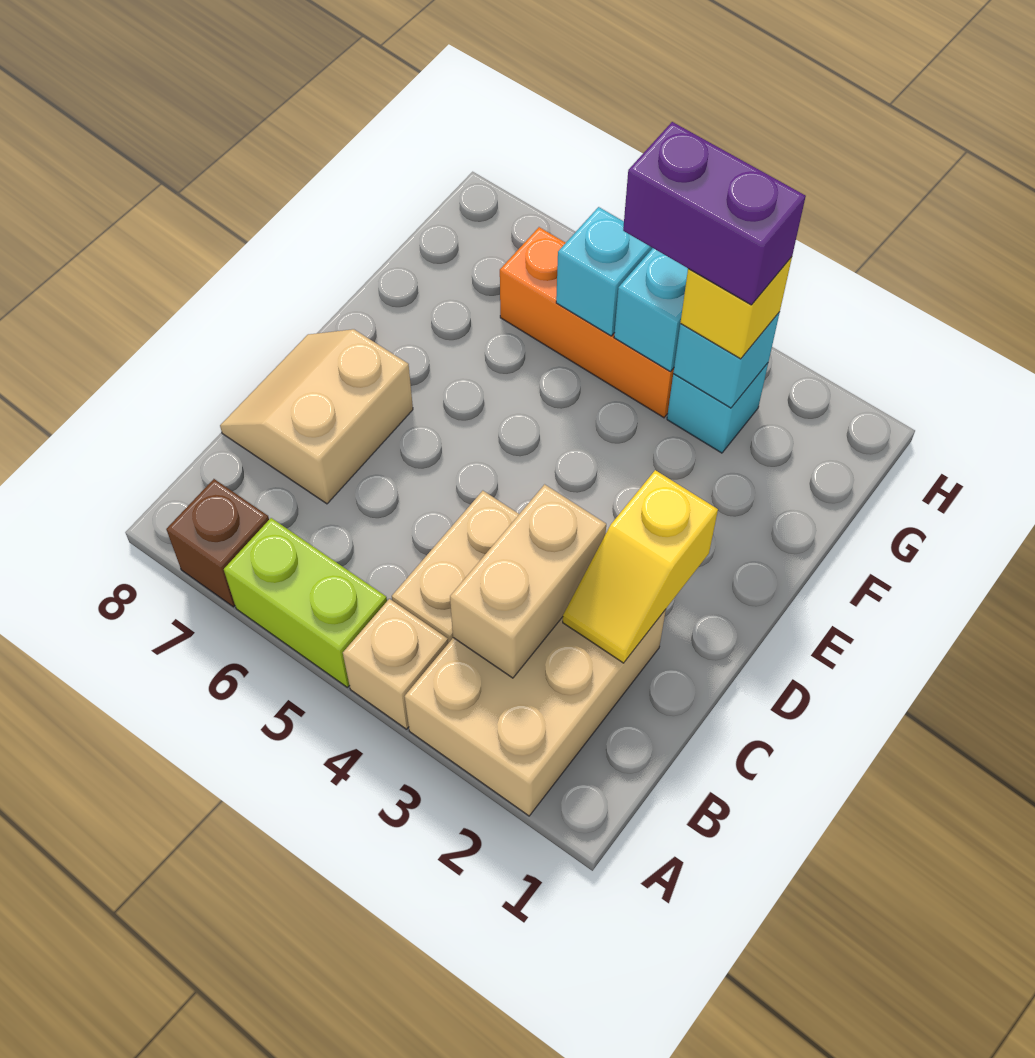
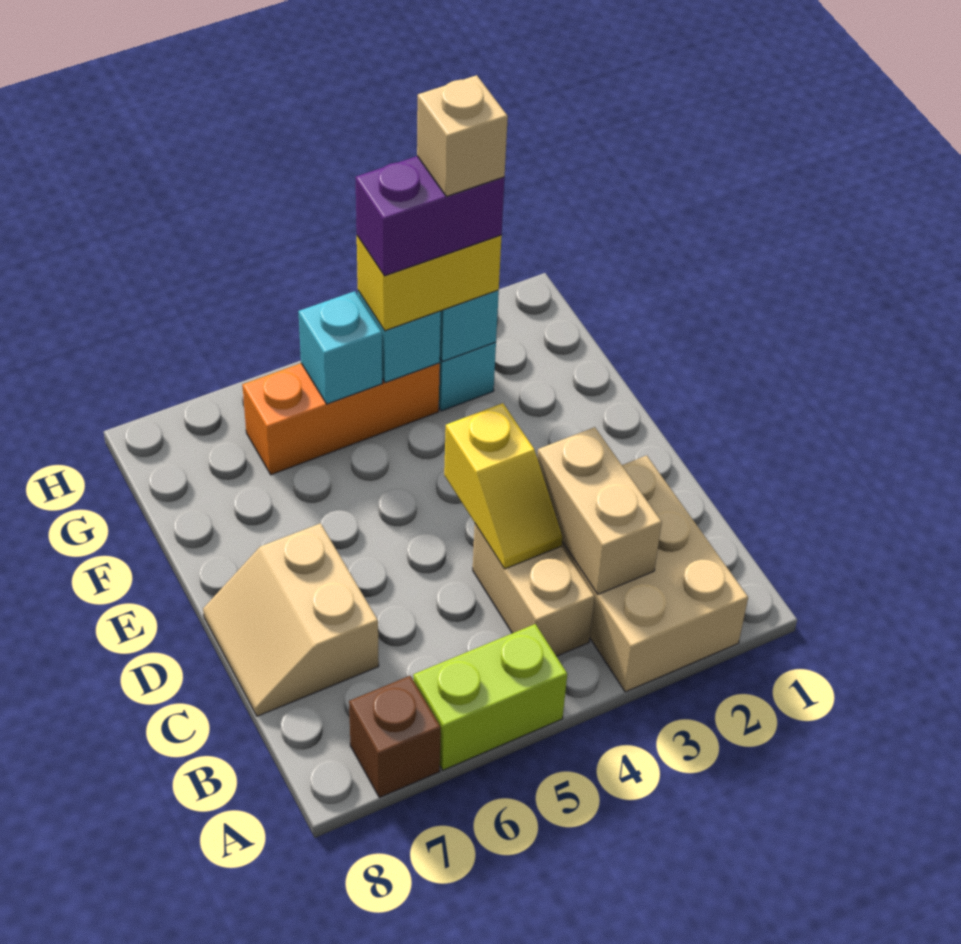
tan 1x1 brick [343,599,448,729] -> tan 1x1 brick moved to [417,75,508,197]
yellow 1x2 slope [563,470,718,663] -> yellow 1x2 slope moved to [444,403,562,569]
yellow 1x1 brick [680,257,792,359] -> yellow 1x2 brick [357,235,502,331]

